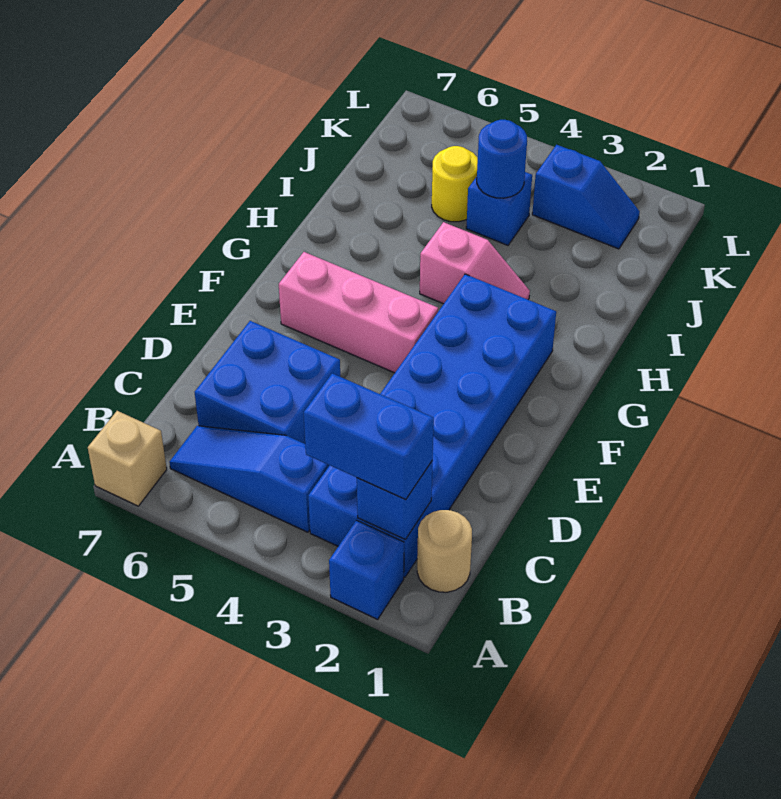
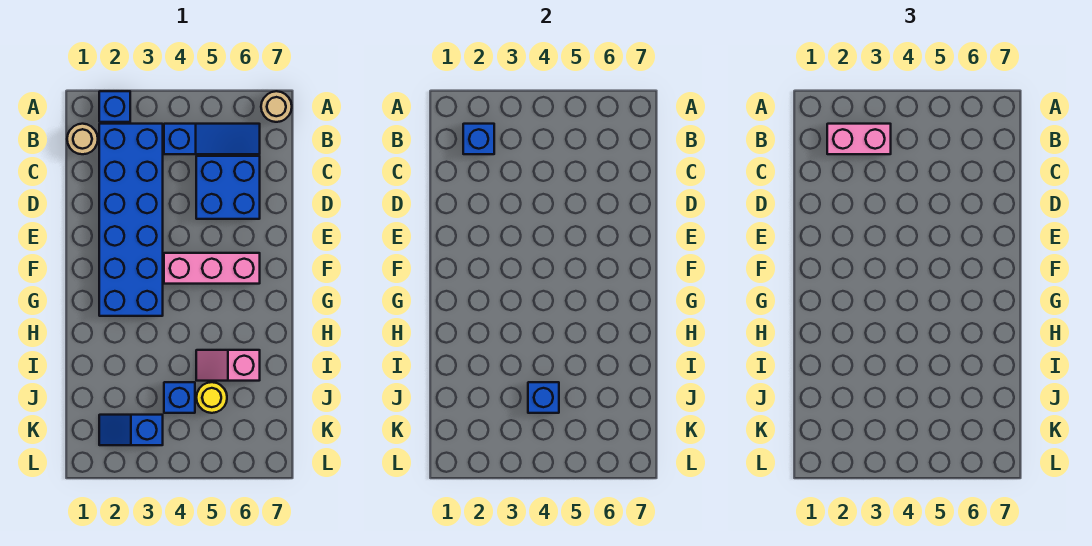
tan 1x1 brick [88,411,167,506] -> tan 1x1 round brick [261,91,292,122]
blue 1x2 brick [304,373,434,500] -> pink 1x2 brick [827,124,891,154]
pink 1x2 slope [420,222,530,304] -> pink 1x2 slope moved to [196,350,260,381]
blue 1x1 round brick [477,120,527,198] -> blue 1x1 brick [528,382,559,413]

